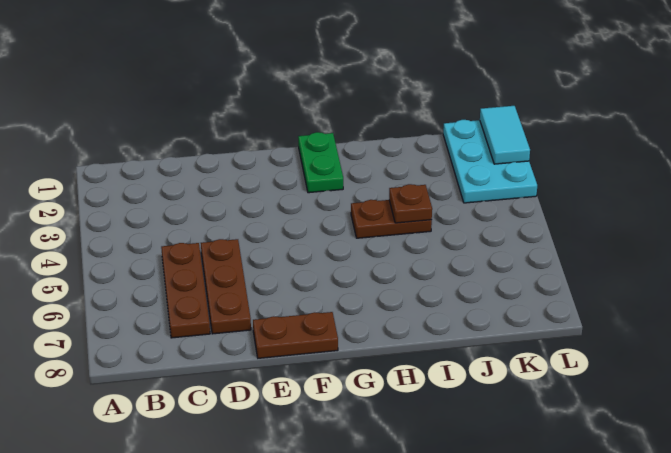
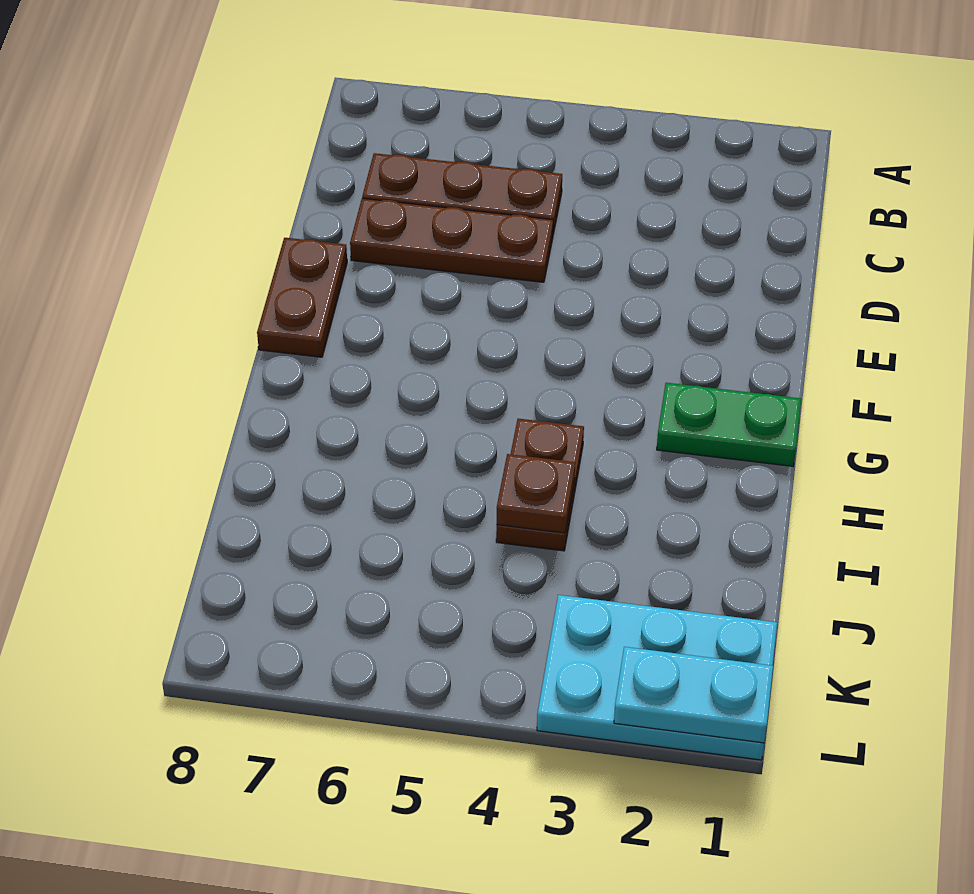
cyan 1x2 tile [480,106,530,164] -> cyan 1x2 plate [614,647,773,743]

